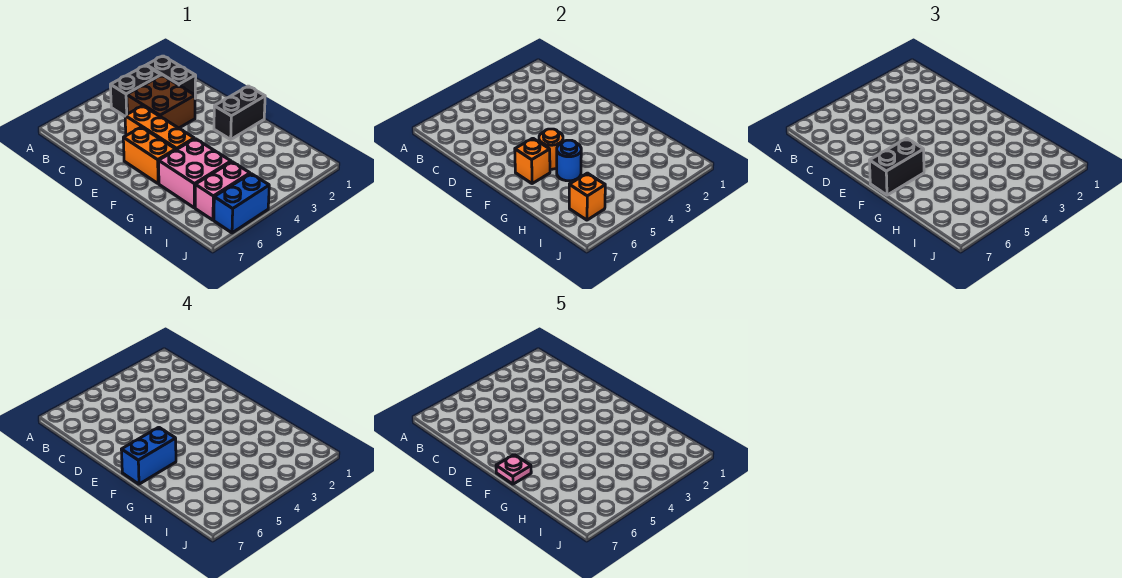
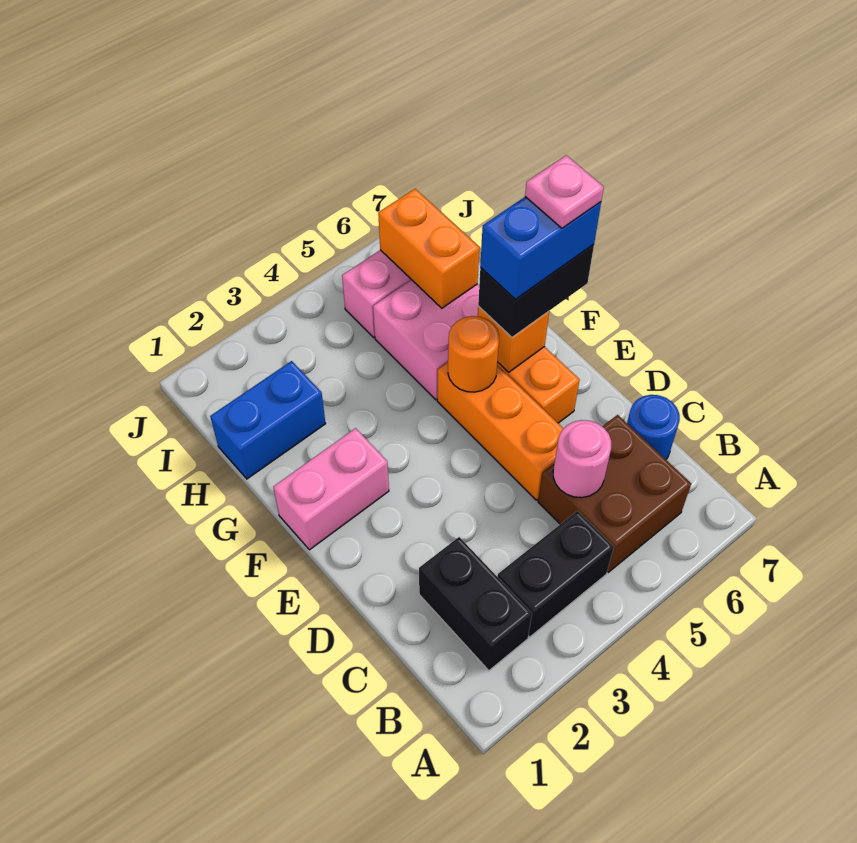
brown 2x2 brick [127,75,195,128] -> brown 2x2 brick moved to [538,415,691,572]
none -> pink 1x1 round brick [553,420,611,498]
black 1x2 brick [214,86,265,139] -> pink 1x2 brick [273,428,389,550]
blue 1x1 round brick [557,140,581,181] -> blue 1x1 round brick moved to [627,395,680,459]
orange 1x1 brick [569,173,605,220] -> orange 1x2 brick [378,189,479,308]
blue 1x2 brick [214,174,269,233] -> blue 1x2 brick moved to [210,361,326,479]

